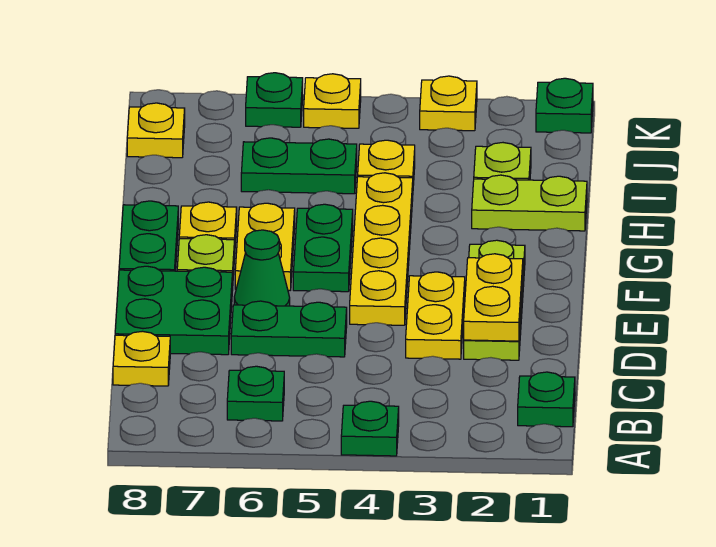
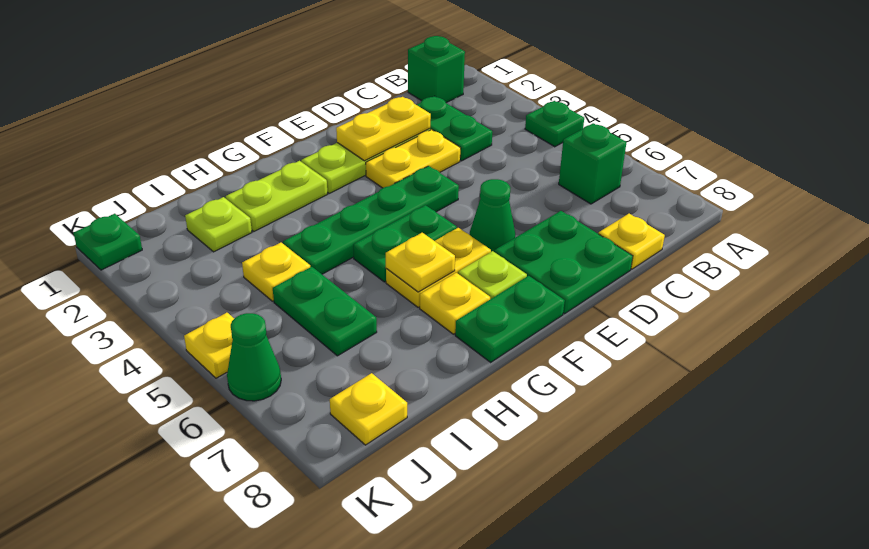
green 1x1 plate [518,372,575,427] -> green 1x1 brick [408,36,465,103]
green 1x1 plate [227,366,284,421] -> green 1x1 brick [559,123,627,204]
green 1x2 plate [231,301,347,357] -> green 1x2 plate moved to [417,96,492,161]
yellow 1x4 plate [350,173,413,325] -> green 1x4 plate [283,166,459,274]
lime 1x2 plate [472,175,587,231] -> lime 1x2 plate turned to [226,161,327,231]
yellow 1x1 plate [420,76,477,131] -> yellow 1x1 plate moved to [386,233,455,292]
green 1x1 plate [246,73,303,127] -> green 1x1 cone [227,313,281,401]

